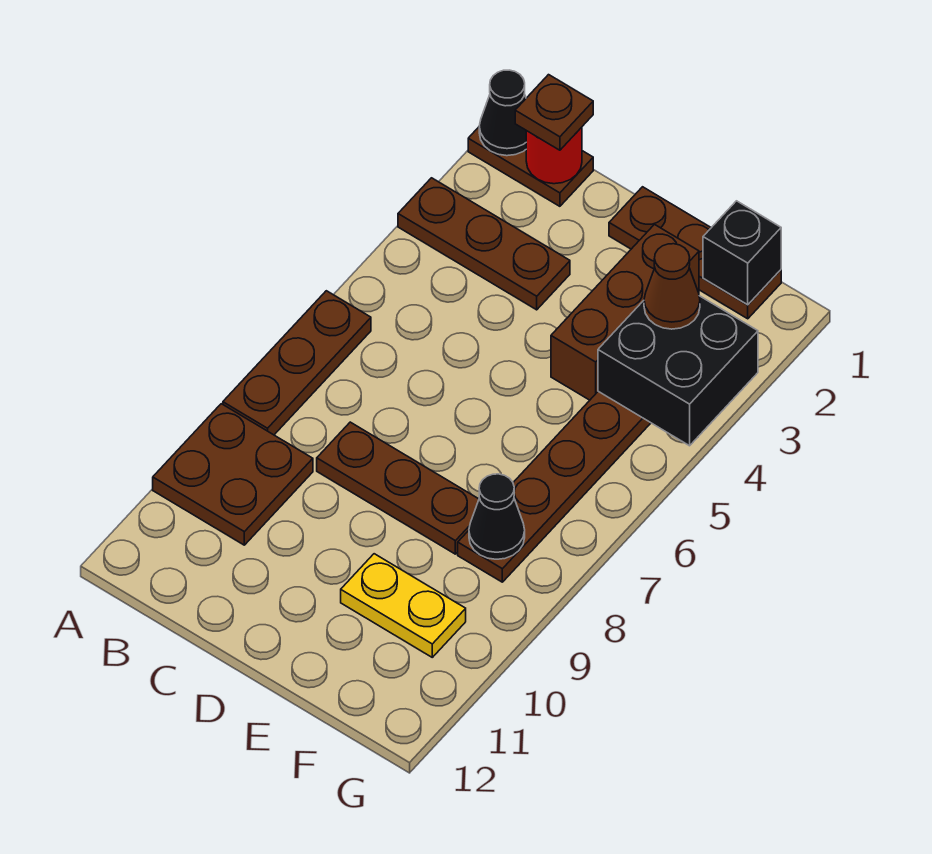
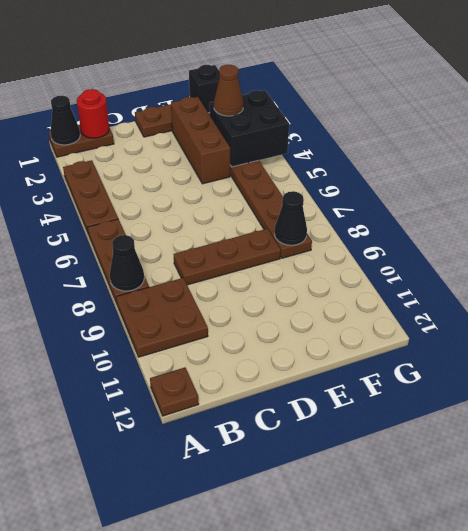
brown 1x3 plate [398,178,570,310] -> brown 1x3 plate turned to [63,160,118,235]
none -> black 1x1 cone [110,235,144,291]
brown 1x1 plate [515,75,593,150] -> brown 1x1 plate moved to [150,367,199,416]
yellow 1x2 plate [341,554,466,657] -> none

